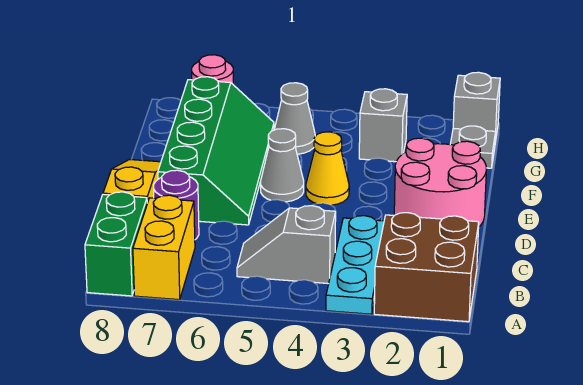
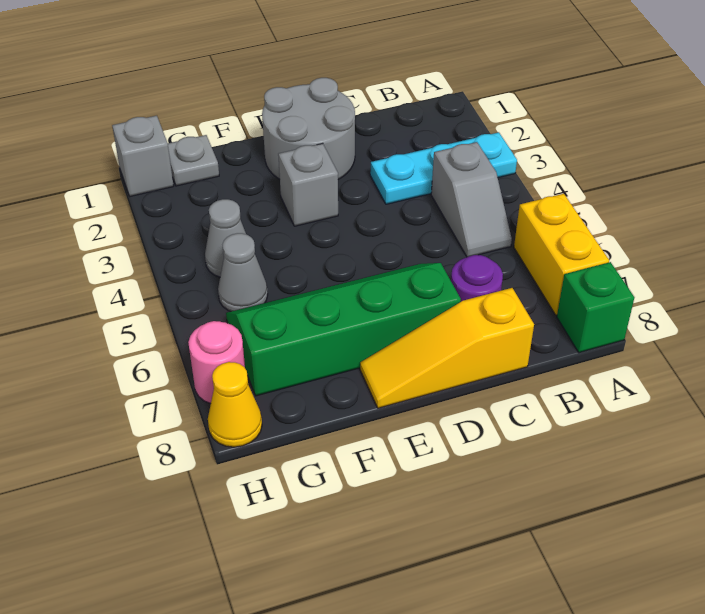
brown 2x2 brick [374,213,479,322] -> none
yellow 1x2 brick [133,195,195,300] -> yellow 1x2 brick turned to [514,194,609,315]
green 1x2 brick [85,192,147,296] -> green 1x1 brick [557,262,634,353]
pink 2x2 round brick [394,138,486,227] -> grey 2x2 round brick [262,78,355,179]
yellow 1x1 cone [306,132,349,205] -> yellow 1x1 cone moved to [208,362,262,447]
grey 1x1 cone [261,129,304,202] -> grey 1x1 cone moved to [205,199,246,277]
grey 1x1 brick [359,89,407,162] -> grey 1x1 brick moved to [278,143,338,226]

